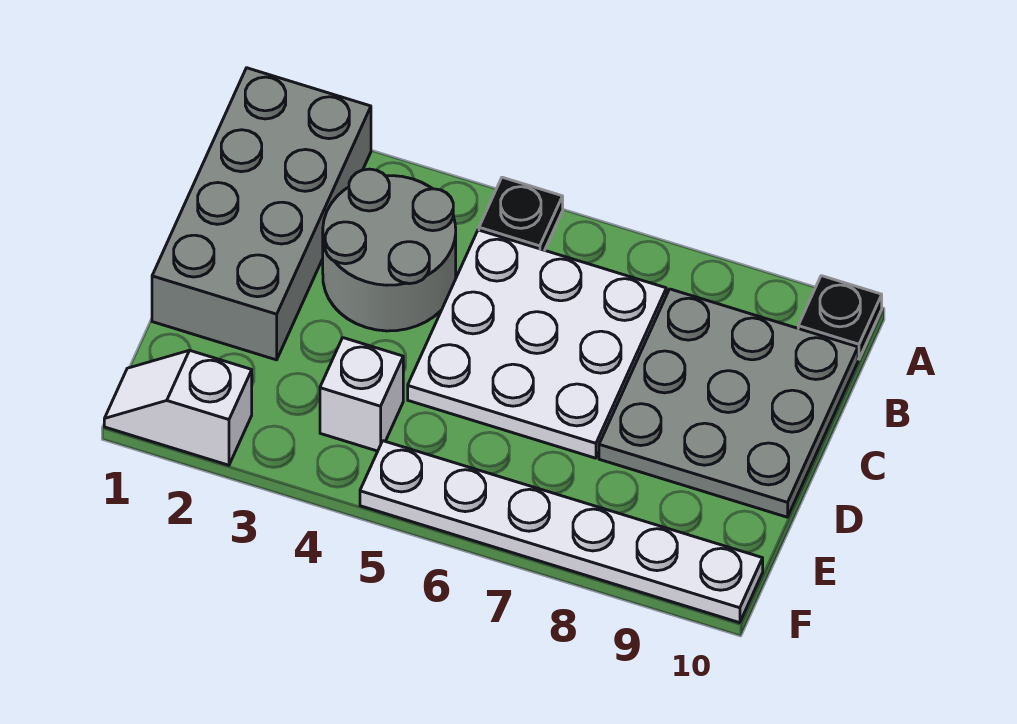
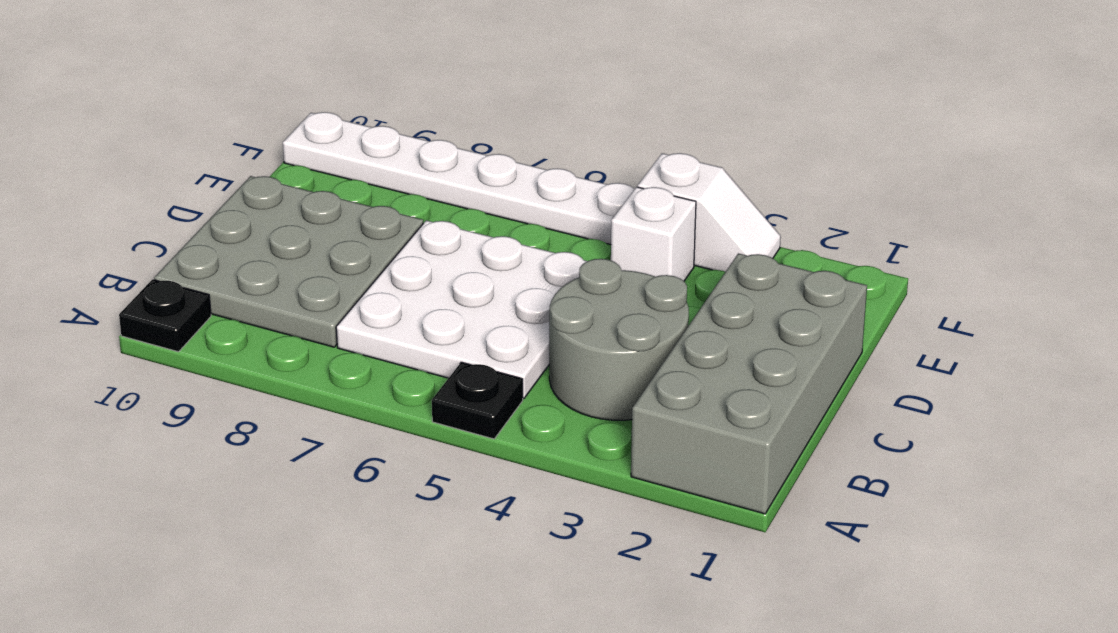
white 1x2 slope [104,350,252,465] -> white 1x2 slope moved to [638,153,781,272]

